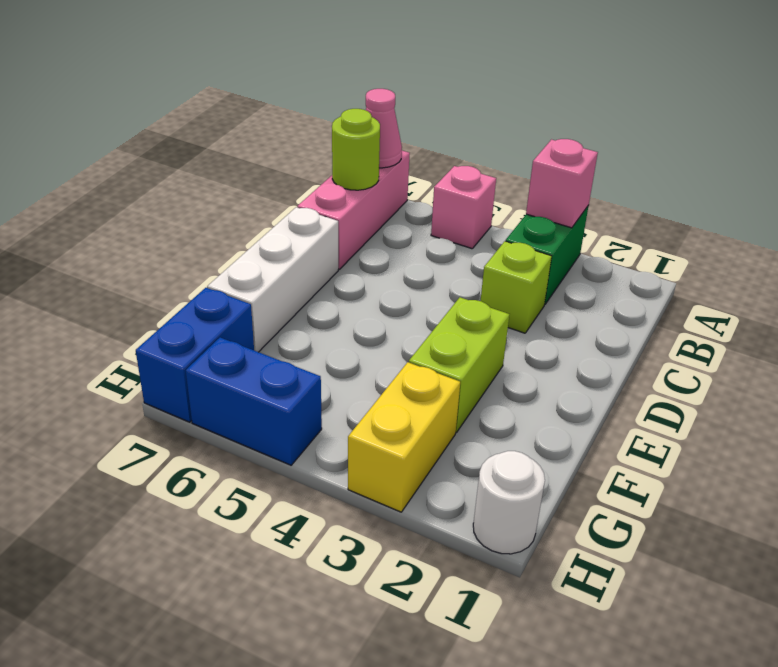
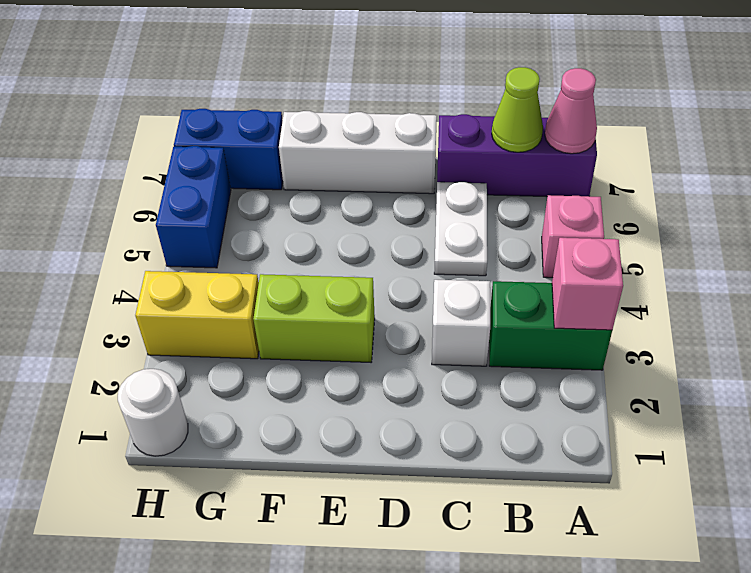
pink 1x3 brick [297,151,410,269] -> purple 1x3 brick [437,114,597,197]
lime 1x1 round brick [332,109,380,190] -> lime 1x1 cone [492,67,543,152]
lime 1x1 brick [481,241,552,333] -> white 1x1 brick [432,280,490,366]
none -> white 1x2 plate [434,182,487,276]

